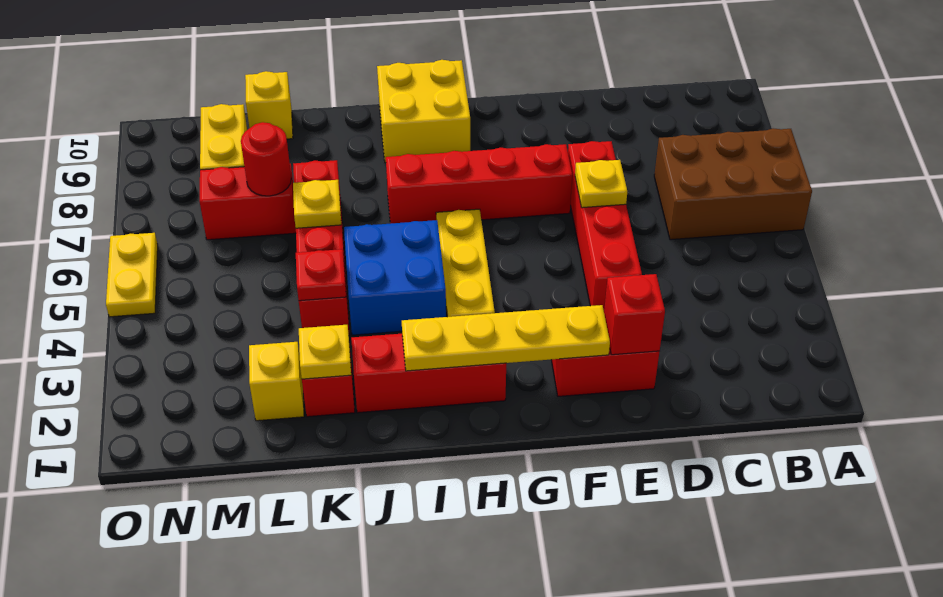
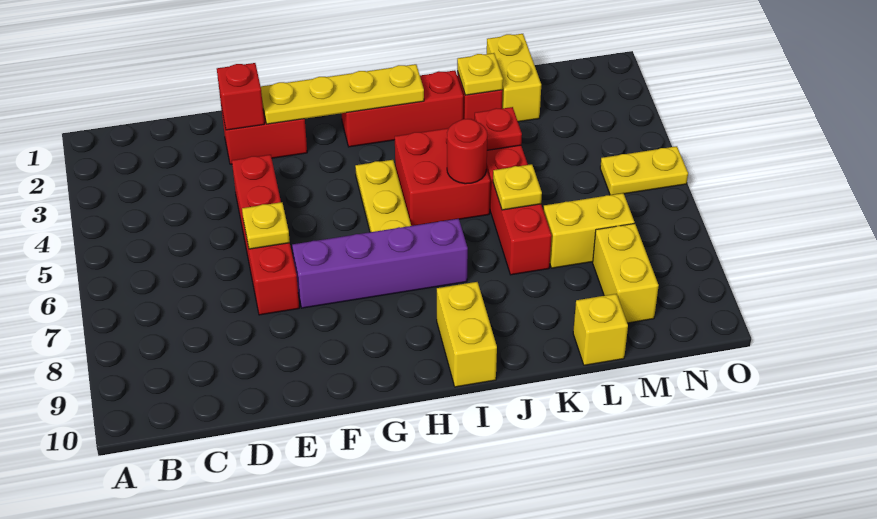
brown 2x3 brick [654,128,812,240] -> none
red 1x4 brick [386,144,572,224] -> purple 1x4 brick [292,219,468,308]
yellow 2x2 brick [377,60,470,163] -> yellow 1x2 brick [437,282,497,387]
blue 2x2 brick [344,220,446,335] -> red 2x2 brick [395,128,490,226]
yellow 1x1 brick [249,342,304,421] -> yellow 1x2 brick [487,34,541,122]
red 1x2 brick [200,164,296,240] -> yellow 1x2 brick [543,193,634,268]
red 1x1 round brick [241,122,291,196] -> red 1x1 round brick moved to [447,119,487,184]
yellow 1x2 plate [106,233,158,317] -> yellow 1x2 plate turned to [600,146,688,195]

